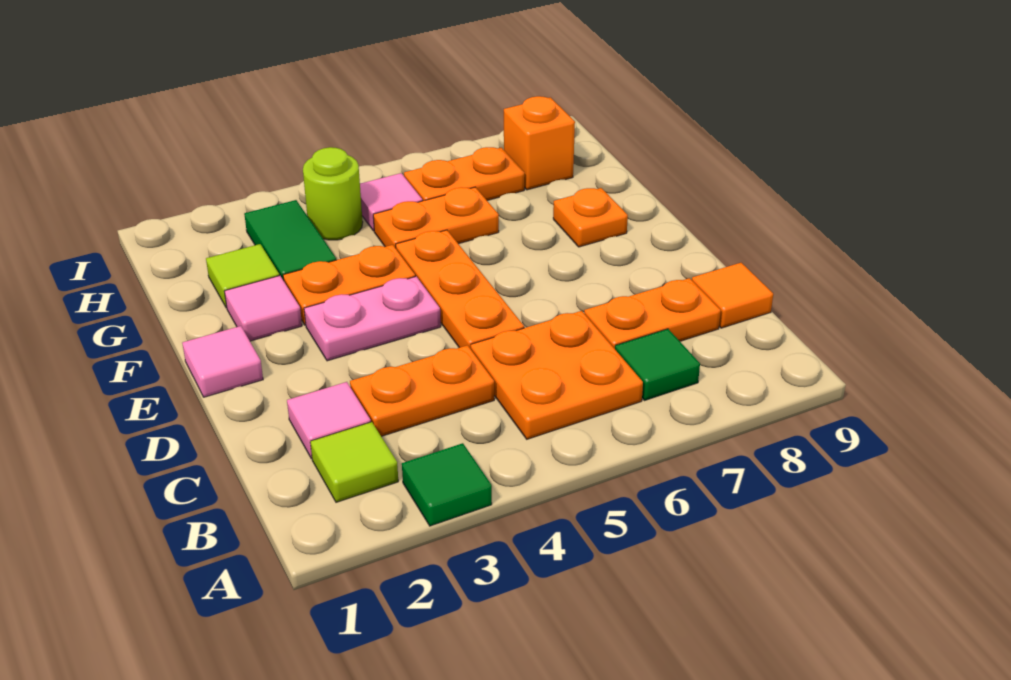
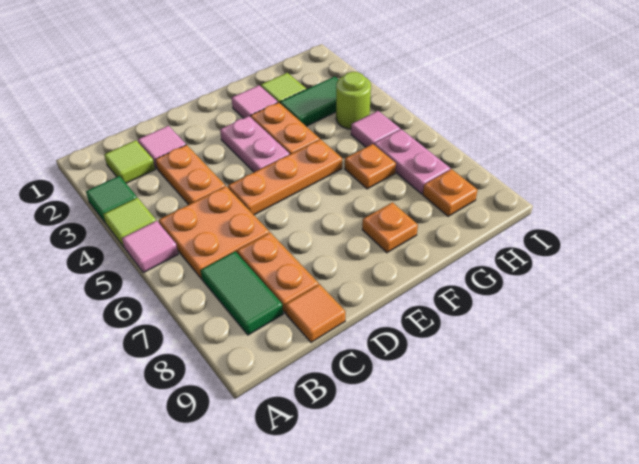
none -> lime 1x1 tile [103,198,156,247]
green 1x1 tile [615,329,700,401] -> green 1x2 tile [201,251,283,335]
pink 1x1 tile [182,326,263,397] -> pink 1x1 tile moved to [122,221,178,273]
orange 1x2 plate [373,187,499,248] -> orange 1x1 plate [345,144,396,189]
orange 1x2 plate [404,147,525,201] -> pink 1x2 plate [374,129,450,194]
orange 1x1 brick [504,96,575,190] -> orange 1x1 plate [423,169,477,216]

